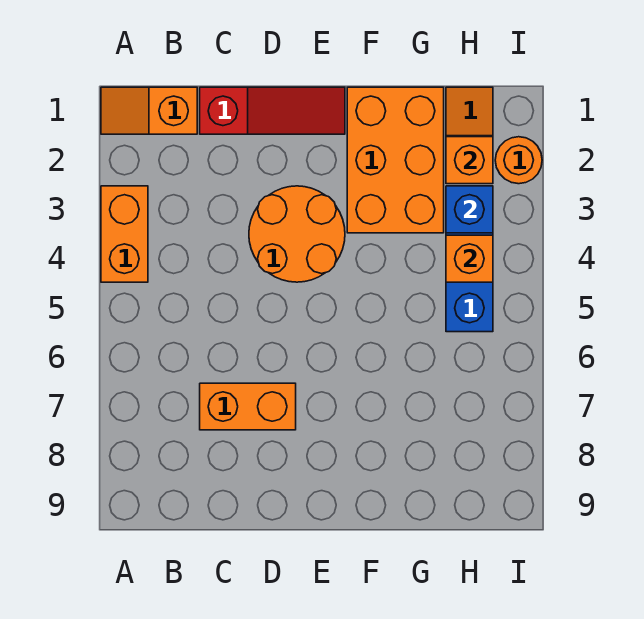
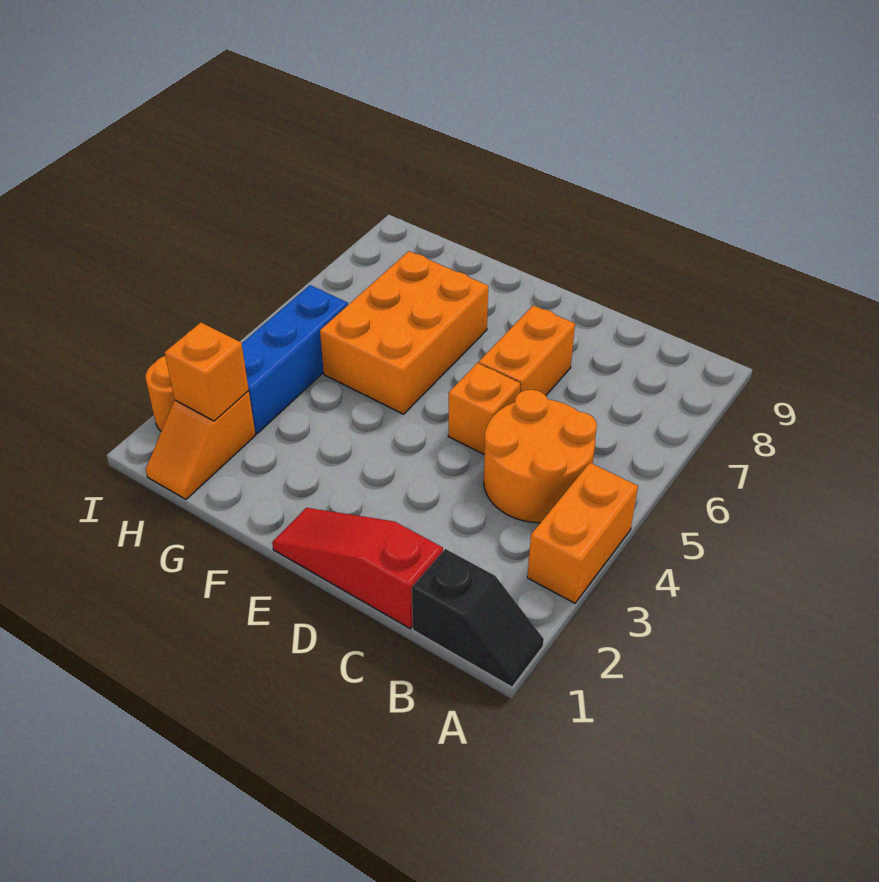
orange 1x2 slope [101,87,197,134] -> black 1x2 slope [412,549,544,687]
orange 1x2 brick [200,383,296,430] -> orange 1x2 brick turned to [479,305,575,395]
orange 2x2 round brick [249,186,345,282] -> orange 2x2 round brick moved to [484,390,597,523]
orange 2x3 brick [347,87,444,233] -> orange 2x3 brick moved to [320,251,488,414]
blue 1x1 brick [446,186,493,233] -> none
orange 1x1 brick [446,235,493,282] -> orange 1x1 brick moved to [448,363,520,455]

